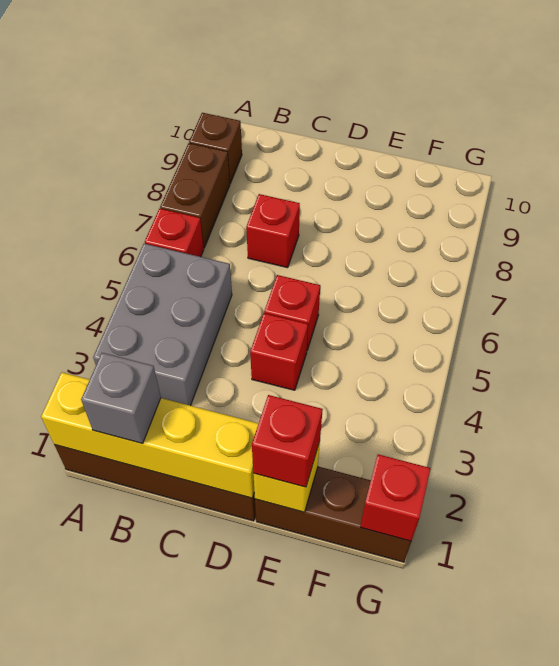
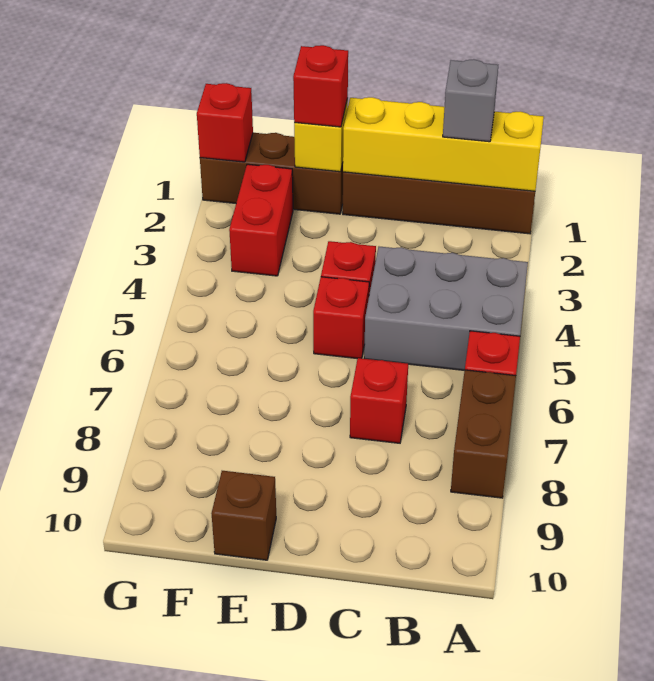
grey 2x3 brick [93,244,232,406] -> grey 2x3 brick turned to [364,247,528,370]
brown 1x1 brick [189,113,242,183] -> brown 1x1 brick moved to [212,471,276,560]
none -> red 1x2 brick [229,164,293,276]

